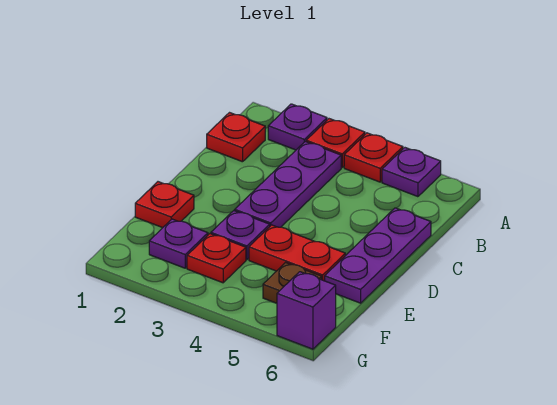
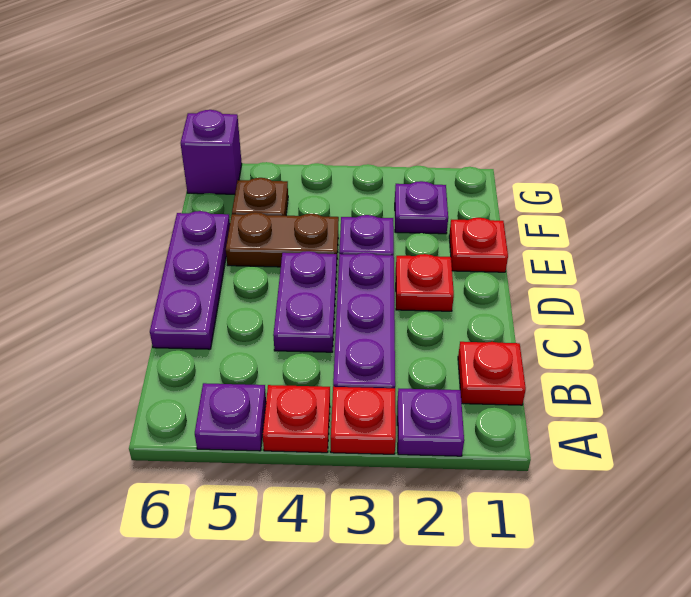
none -> purple 1x2 plate [273,251,337,352]
red 1x2 plate [249,225,345,281] -> brown 1x2 plate [226,212,339,267]
red 1x1 plate [187,234,246,283] -> red 1x1 plate moved to [396,254,454,311]

